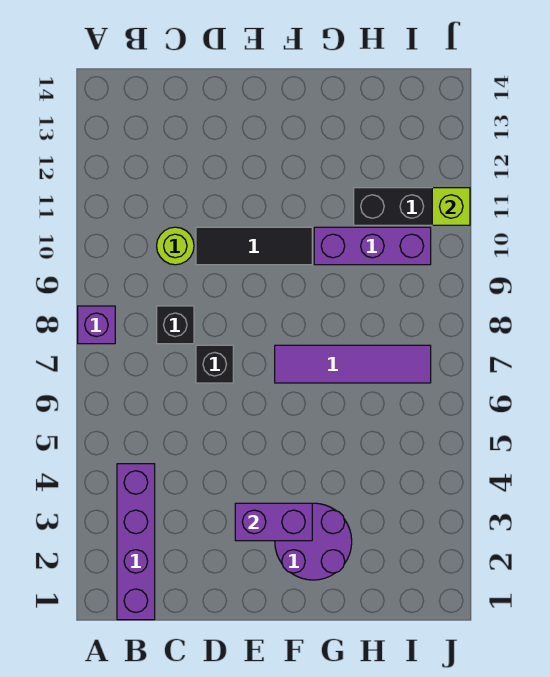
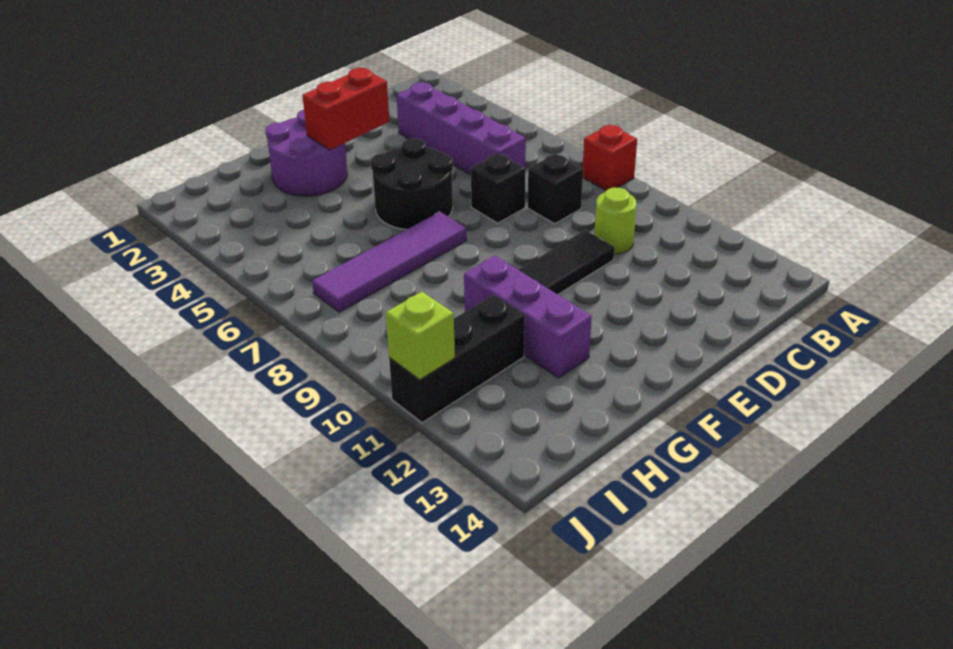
purple 1x1 brick [78,306,115,344] -> red 1x1 brick [583,125,637,190]
purple 1x4 brick [117,464,155,620] -> purple 1x4 brick moved to [396,82,526,175]
purple 1x2 brick [235,503,312,541] -> red 1x2 brick [302,68,389,150]
none -> black 2x2 round brick [371,138,453,229]
purple 1x3 brick [314,227,431,265] -> purple 1x3 brick turned to [464,256,592,378]

